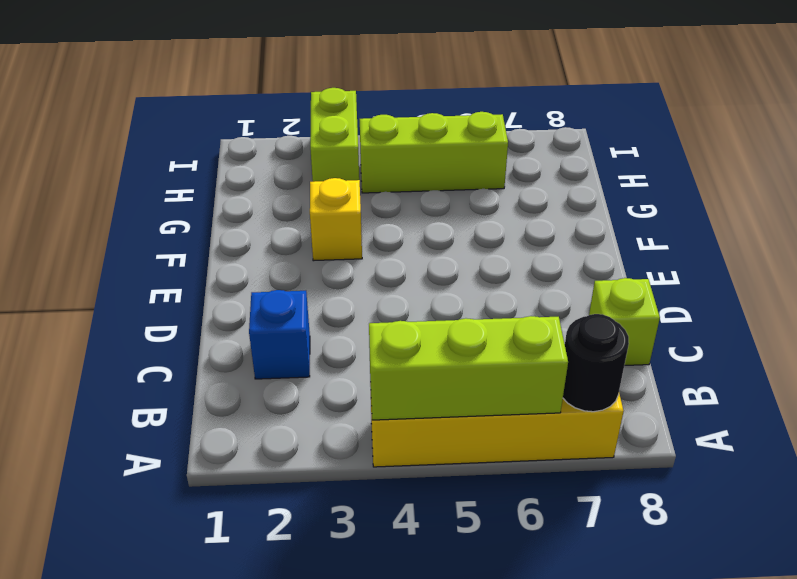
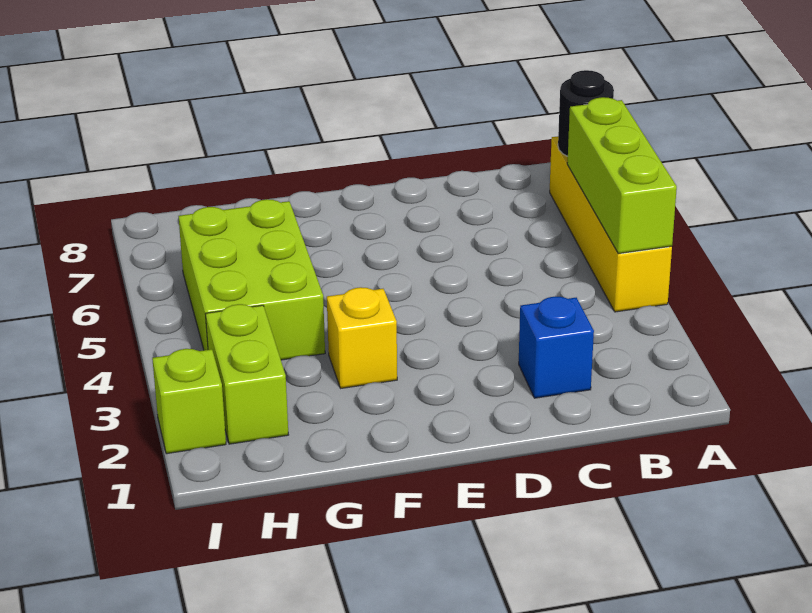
lime 1x1 brick [589,278,660,366] -> lime 1x1 brick moved to [152,349,226,454]
lime 1x2 brick [310,88,359,182] -> lime 1x2 brick turned to [205,304,288,444]
lime 1x3 brick [360,112,508,193] -> lime 2x3 brick [179,199,325,360]

